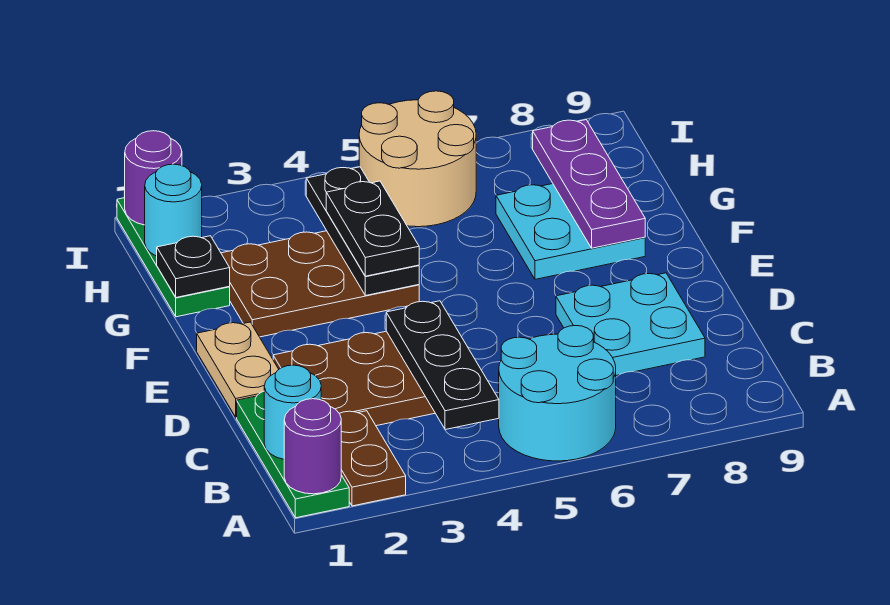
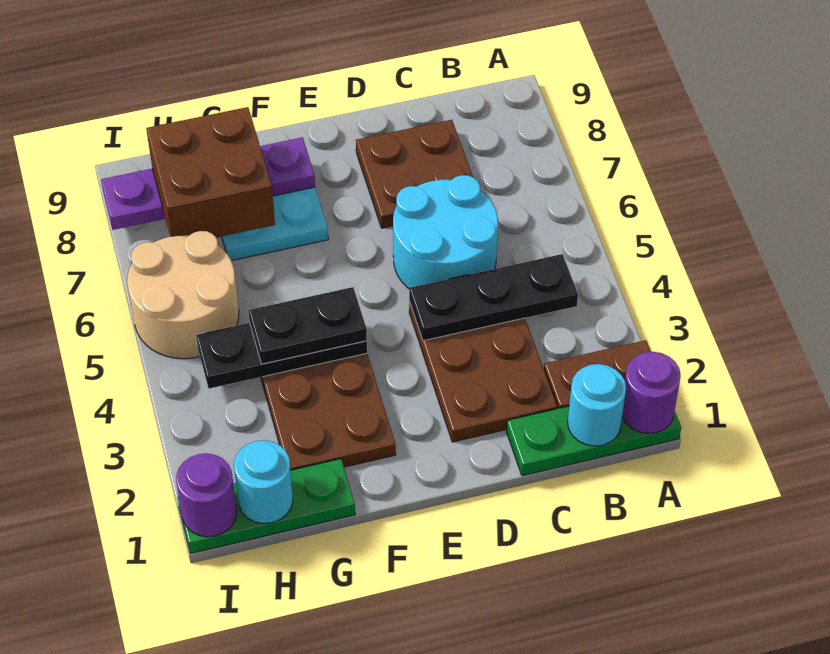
cyan 2x2 round brick [499,326,616,461] -> cyan 2x2 round brick moved to [393,175,498,288]
cyan 2x2 plate [556,273,705,375] -> brown 2x2 plate [356,120,473,228]
tan 1x2 plate [197,322,279,417] -> none
purple 1x3 plate [533,120,645,248] -> purple 1x4 plate [101,137,315,230]
black 1x1 plate [157,236,230,297] -> none
none -> brown 2x2 brick [146,107,275,238]

